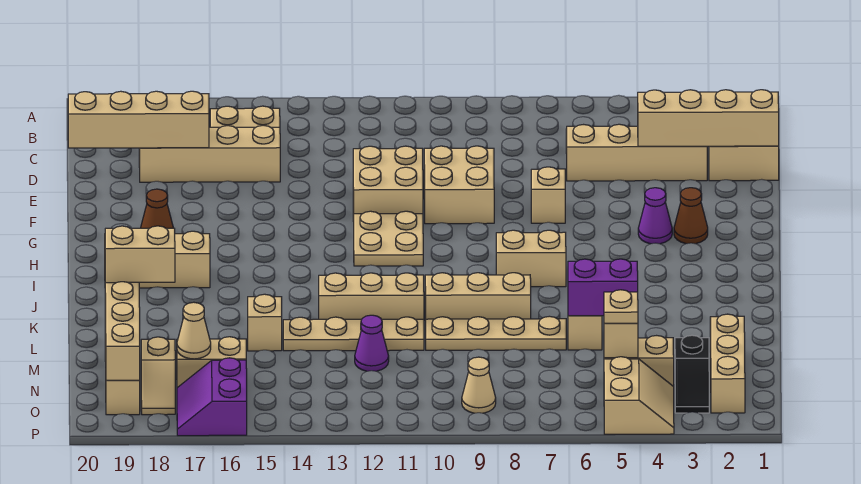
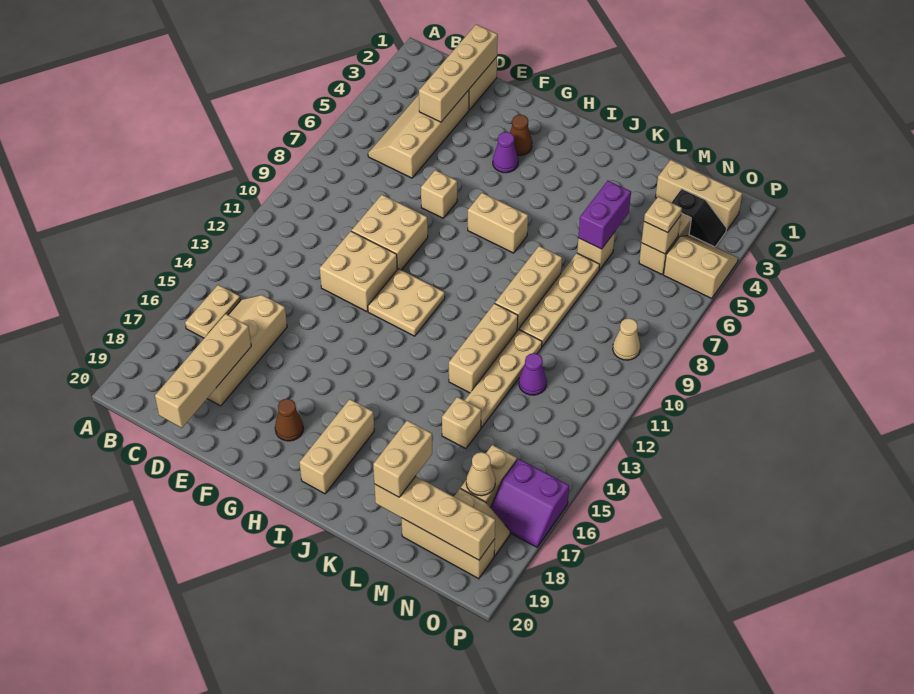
tan 1x2 brick [496,230,566,287] -> tan 1x2 brick turned to [468,193,528,253]

